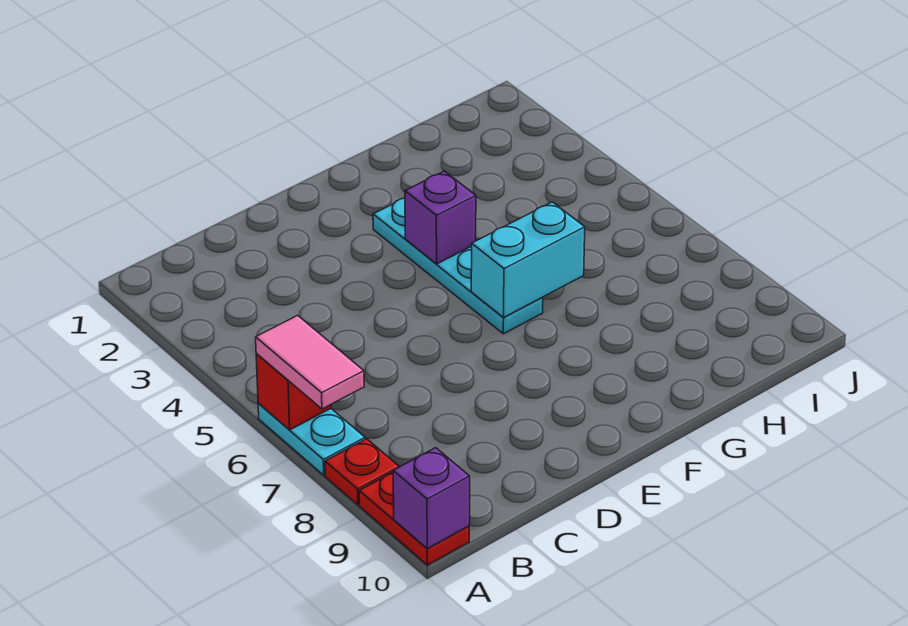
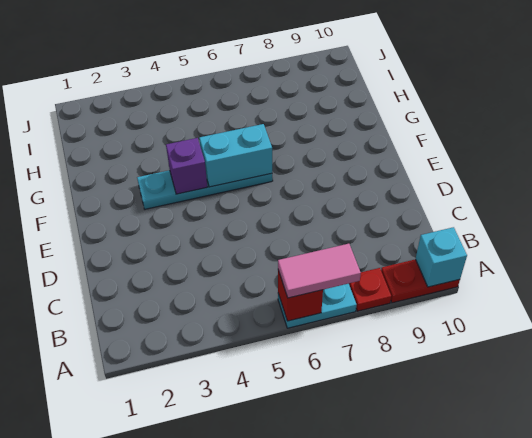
purple 1x1 brick [393,448,470,549] -> cyan 1x1 brick [416,227,467,287]
cyan 1x2 brick [471,202,585,317] -> cyan 1x2 brick turned to [199,124,272,187]

